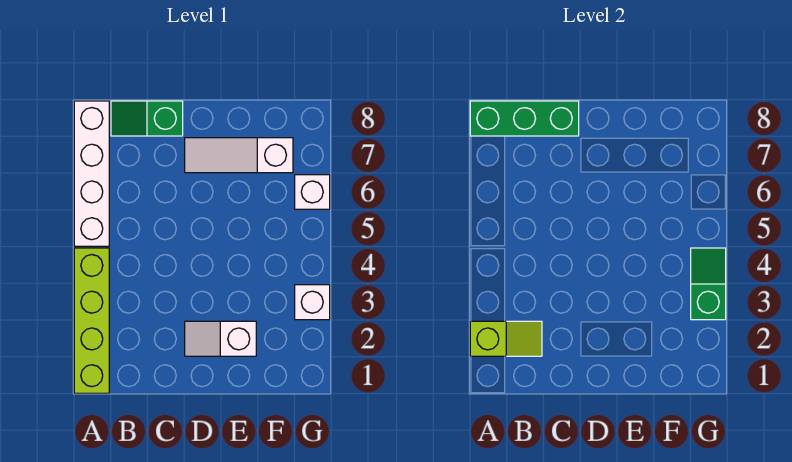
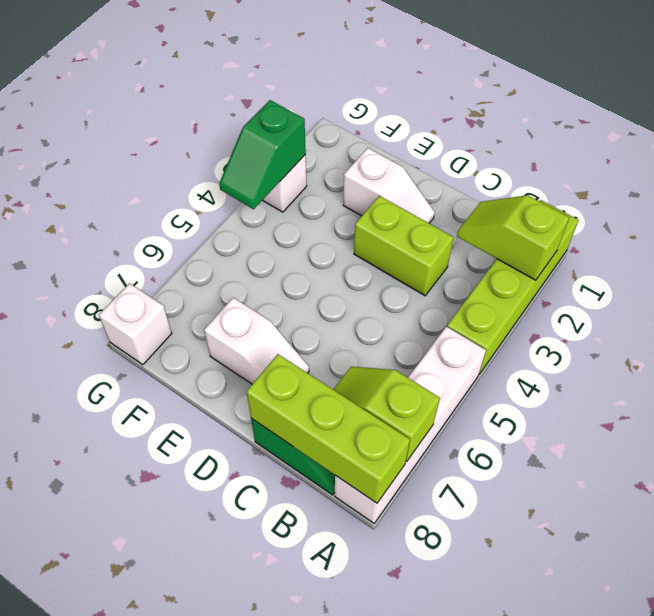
none -> lime 1x2 slope [333,367,440,462]
green 1x3 brick [470,101,579,136] -> lime 1x3 brick [247,354,410,503]
none -> lime 1x2 brick [354,196,454,296]
white 1x3 slope [185,138,293,173] -> white 1x2 slope [204,298,309,384]
white 1x1 brick [295,175,330,209] -> white 1x1 brick moved to [99,283,172,365]

